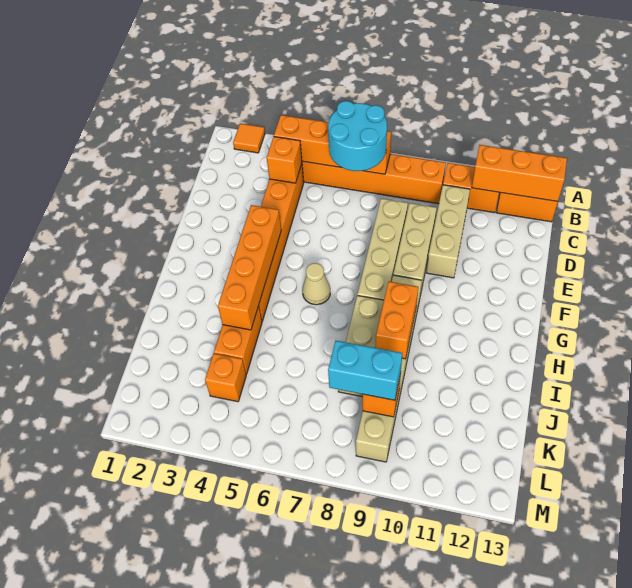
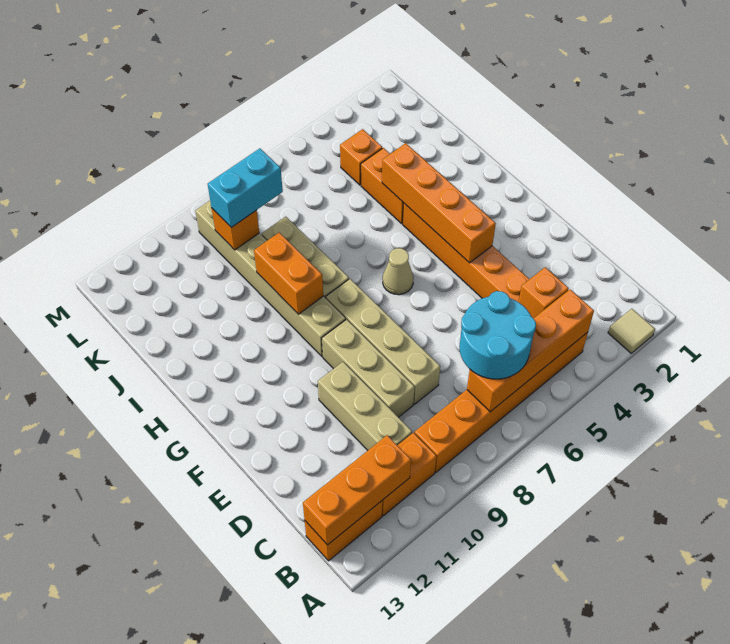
orange 1x1 tile [233,124,265,153] -> tan 1x1 tile [608,309,655,353]

